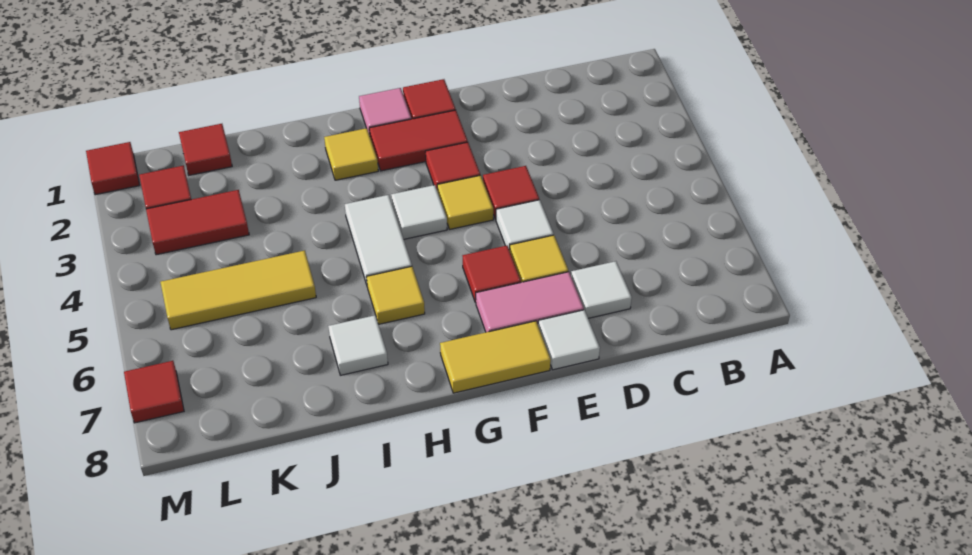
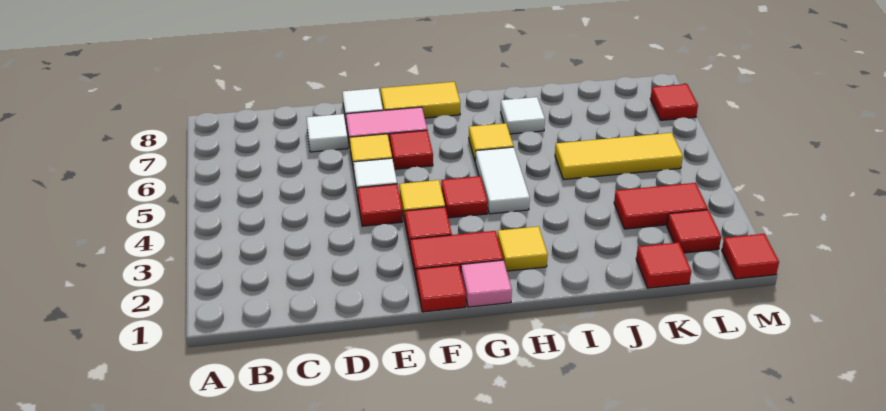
white 1x1 tile [391,185,447,239] -> red 1x1 tile [441,176,488,218]

